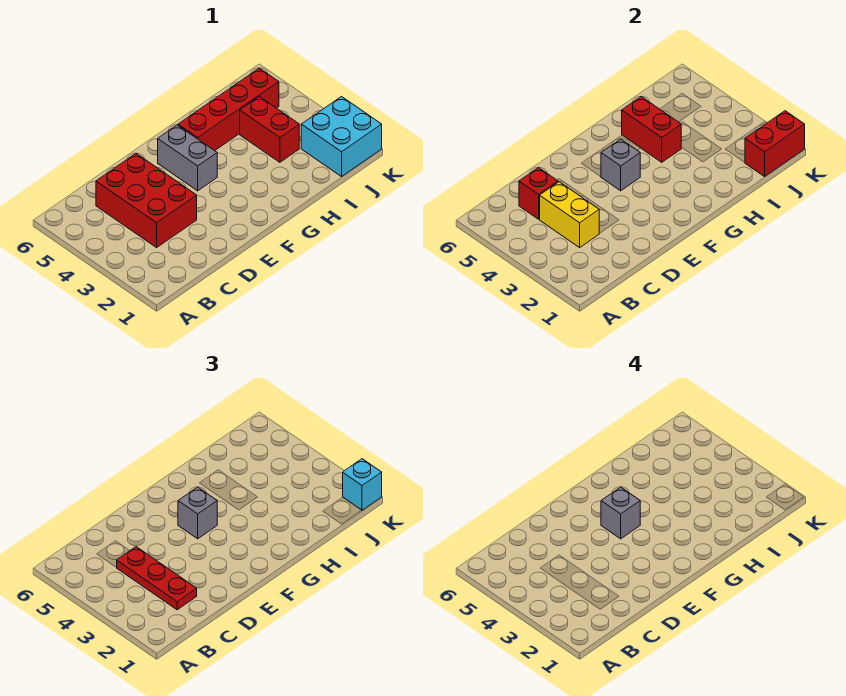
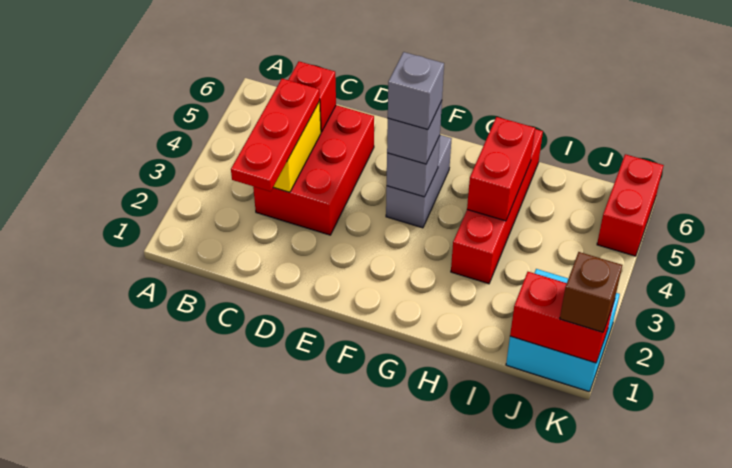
red 1x4 brick [178,68,279,151] -> red 1x4 brick turned to [451,129,543,284]
red 1x2 brick [240,97,299,162] -> red 1x2 brick moved to [597,154,664,256]
cyan 1x1 brick [343,459,382,510] -> brown 1x1 brick [560,252,623,332]

